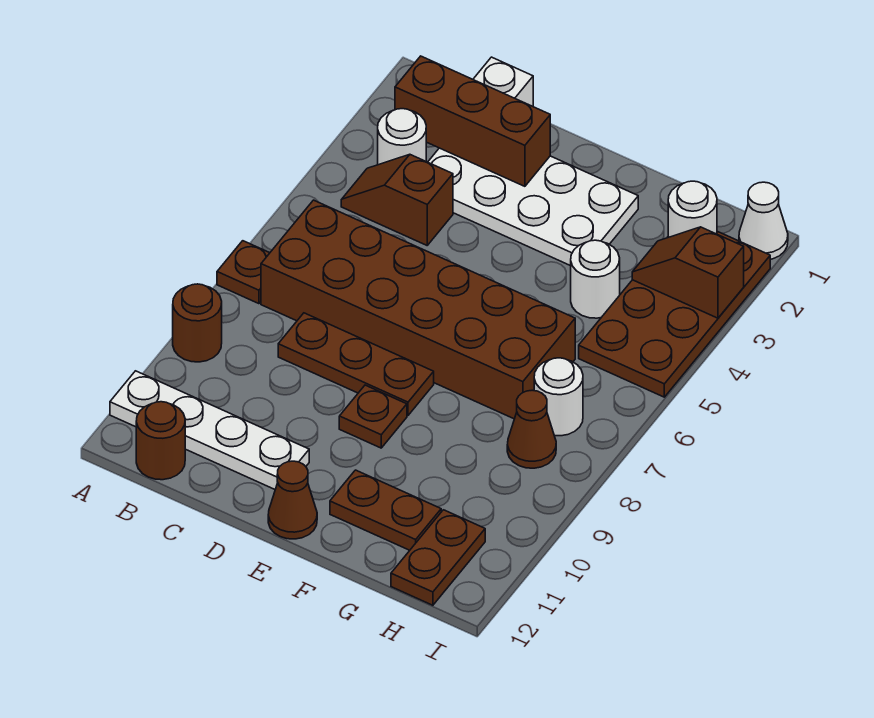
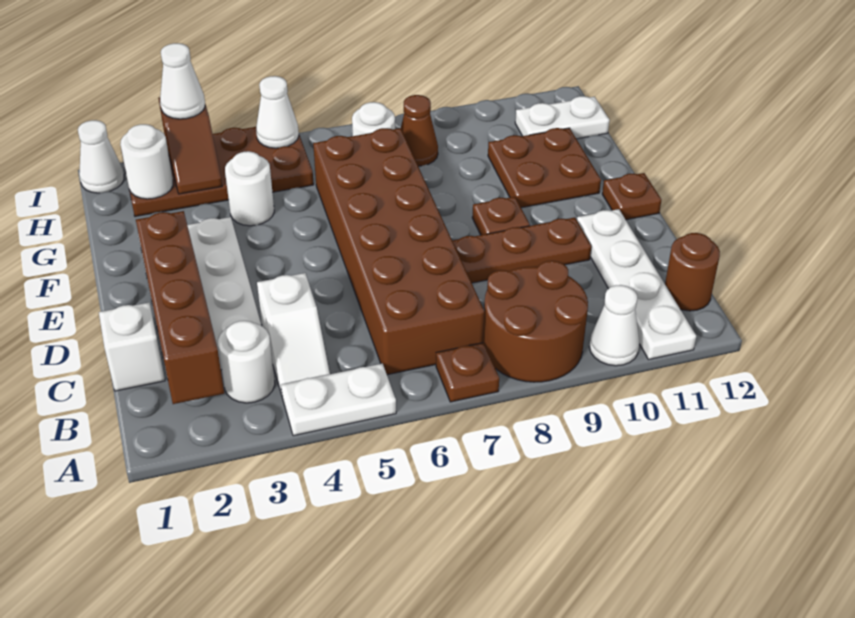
none -> white 1x2 plate [281,364,396,436]
brown 1x1 round brick [173,284,222,362] -> brown 2x2 round brick [483,261,588,382]
none -> white 1x1 cone [589,285,639,366]
brown 1x3 brick [395,56,550,186] -> brown 1x4 brick [136,211,224,404]
brown 1x2 slope [341,155,453,245] -> white 1x2 slope [257,273,330,395]
brown 1x3 plate [278,313,434,415] -> brown 1x3 plate turned to [453,217,591,283]
brown 1x1 cone [268,461,317,539] -> brown 1x1 plate [602,173,661,220]
brown 1x2 plate [330,470,441,550] -> brown 2x2 plate [488,128,601,208]
brown 1x2 plate [391,510,485,605] -> white 1x2 plate [515,96,610,139]
none -> white 1x1 cone [160,43,205,119]
none -> white 1x1 cone [256,76,299,148]

